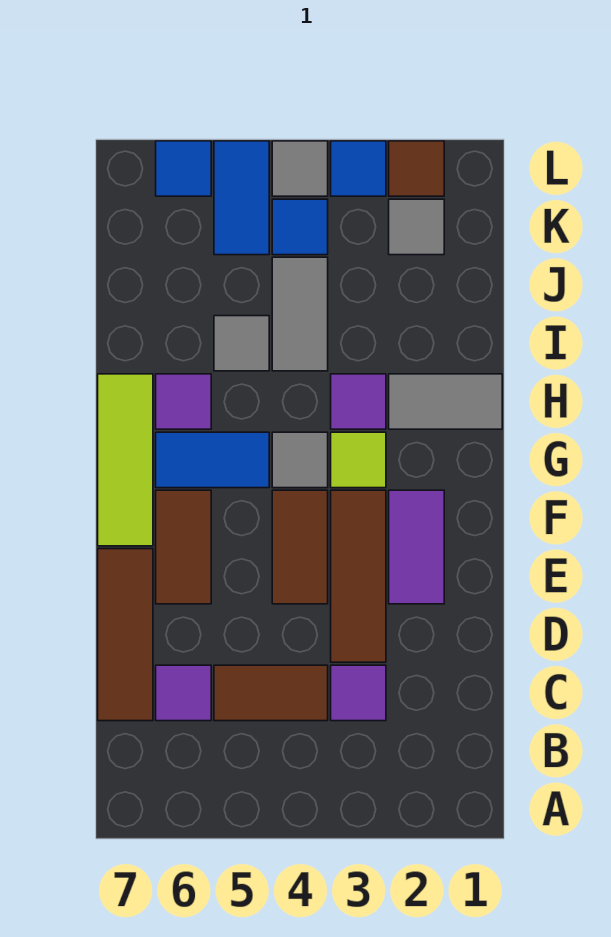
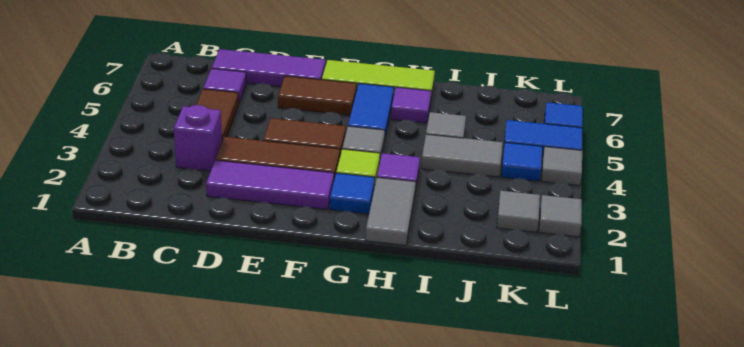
purple 1x1 tile [331,665,386,721] -> purple 1x1 brick [174,105,222,171]
brown 1x3 tile [98,549,153,721] -> purple 1x3 tile [212,49,326,87]
purple 1x2 tile [389,490,444,604] -> purple 1x3 tile [206,160,334,209]
brown 1x1 tile [389,141,444,196] -> grey 1x1 tile [539,195,582,237]
blue 1x1 tile [331,141,386,196] -> blue 1x1 tile moved to [330,173,375,214]

